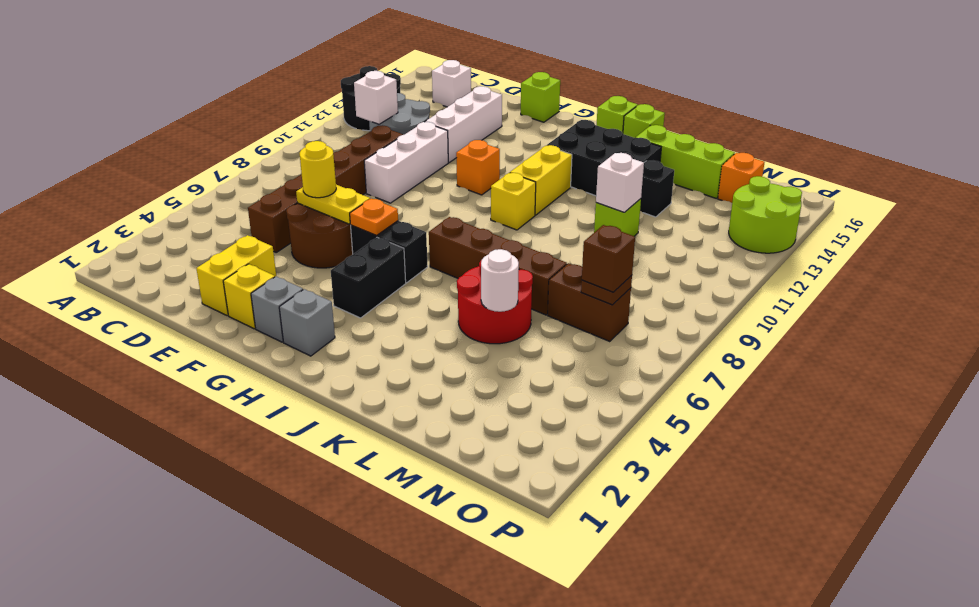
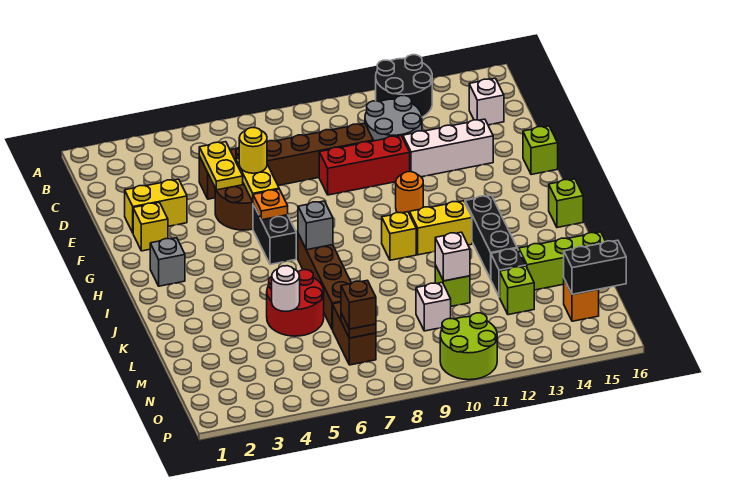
white 1x1 brick [354,71,398,124] -> white 1x1 brick moved to [416,283,451,331]
none -> yellow 1x2 plate [199,142,243,190]
white 1x3 brick [364,122,448,203] -> red 1x3 brick [319,136,410,195]
grey 1x1 brick [251,277,303,342] -> grey 1x1 brick moved to [298,201,333,250]
orange 1x1 brick [456,140,500,195] -> orange 1x1 round brick [396,172,423,213]
black 1x2 brick [331,238,406,318] -> black 1x2 brick moved to [564,240,626,294]
black 2x3 brick [547,120,661,196] -> black 1x3 brick [465,195,517,279]
lime 1x1 brick [623,104,665,138] -> lime 1x1 brick moved to [500,266,534,315]
lime 1x3 brick [636,125,735,198] -> lime 1x3 brick turned to [519,232,605,290]
lime 2x2 round brick [729,176,802,253] -> lime 2x2 round brick moved to [440,313,497,380]

